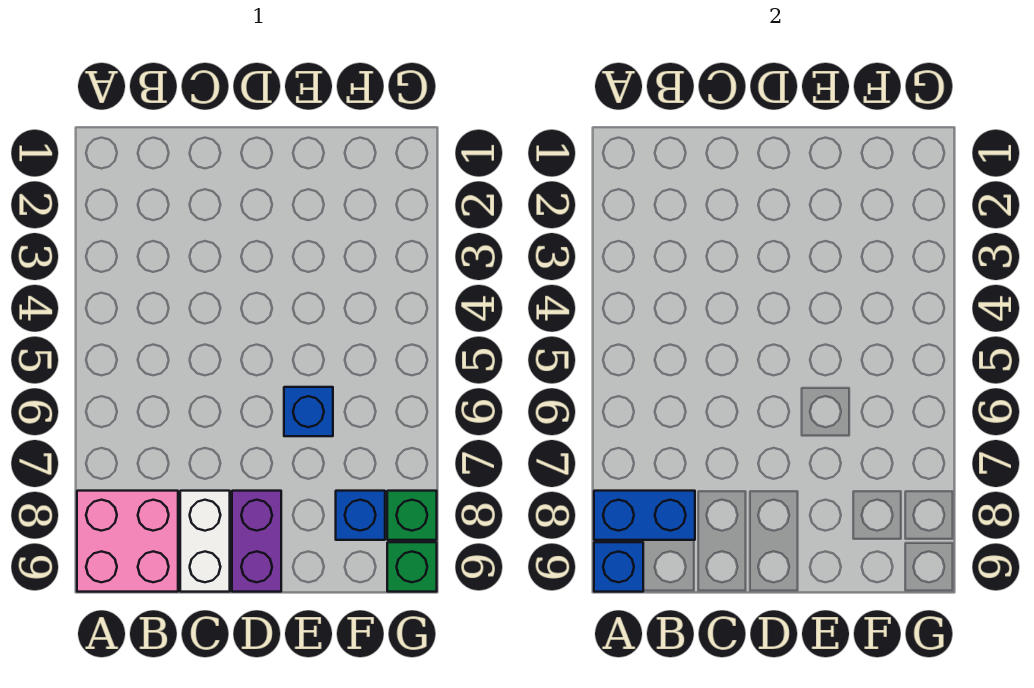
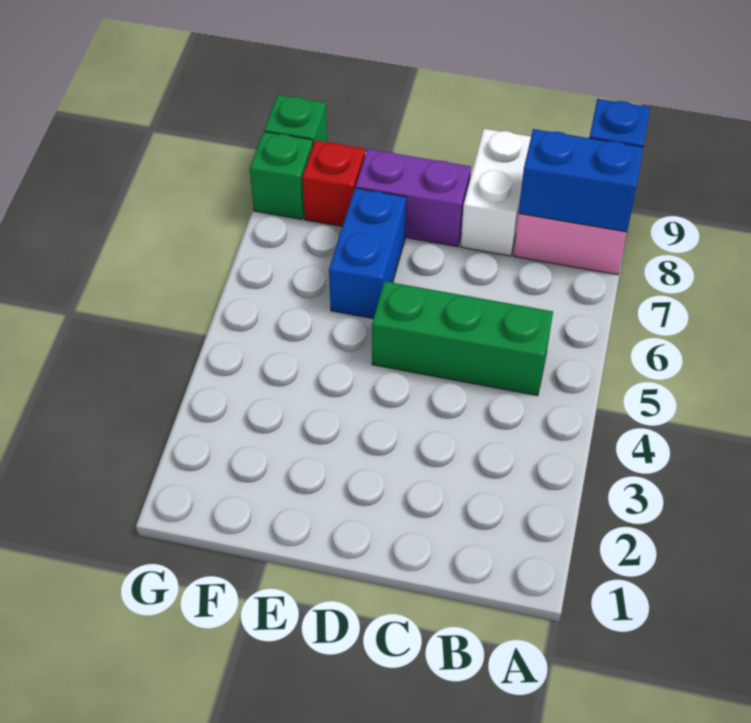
none -> green 1x3 brick [372,281,553,396]
purple 1x2 brick [232,491,281,592] -> purple 1x2 brick turned to [356,149,471,247]
blue 1x1 brick [284,387,333,436] -> blue 1x2 brick [329,188,406,319]
blue 1x1 brick [336,491,385,540] -> red 1x1 brick [302,140,365,227]

